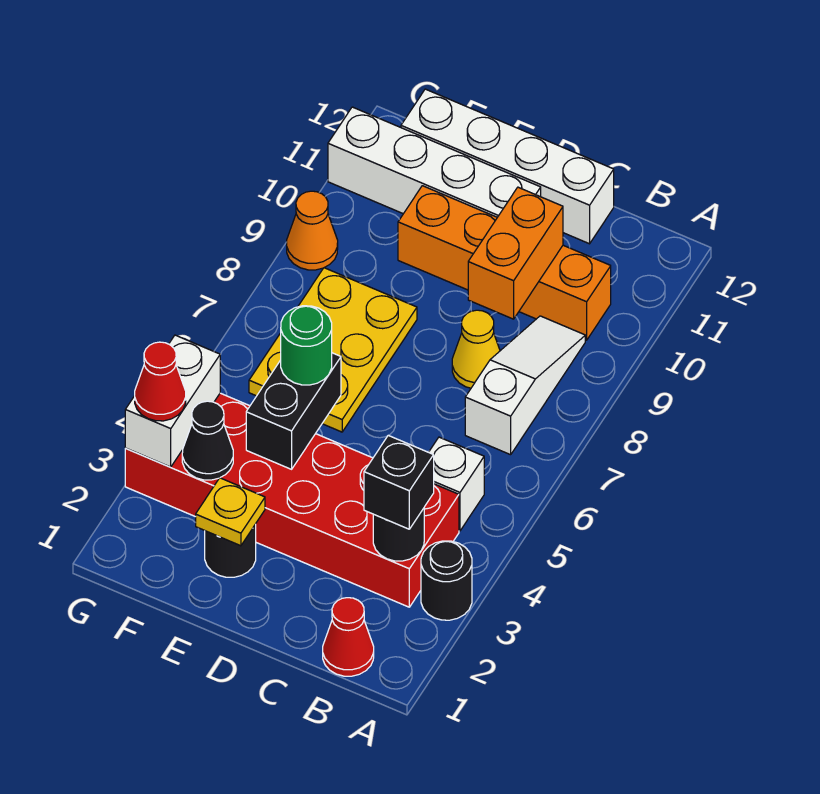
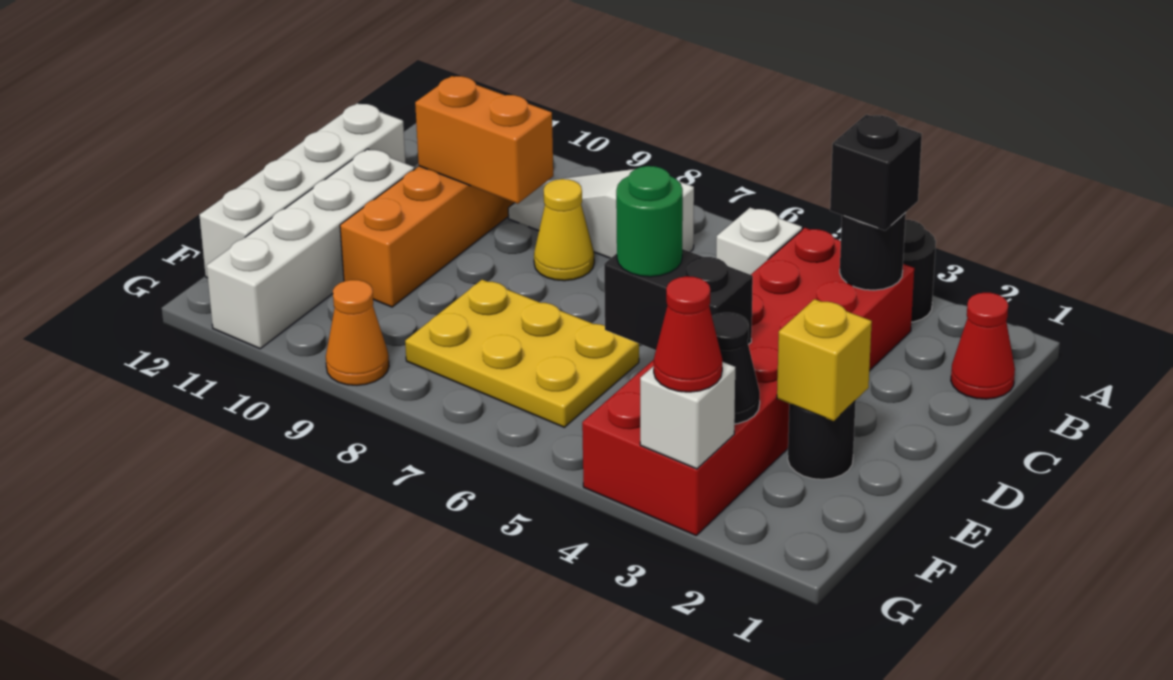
yellow 1x1 plate [196,478,265,546] -> yellow 1x1 brick [777,299,872,421]
white 1x2 brick [125,335,220,467] -> white 1x1 brick [640,362,735,469]

